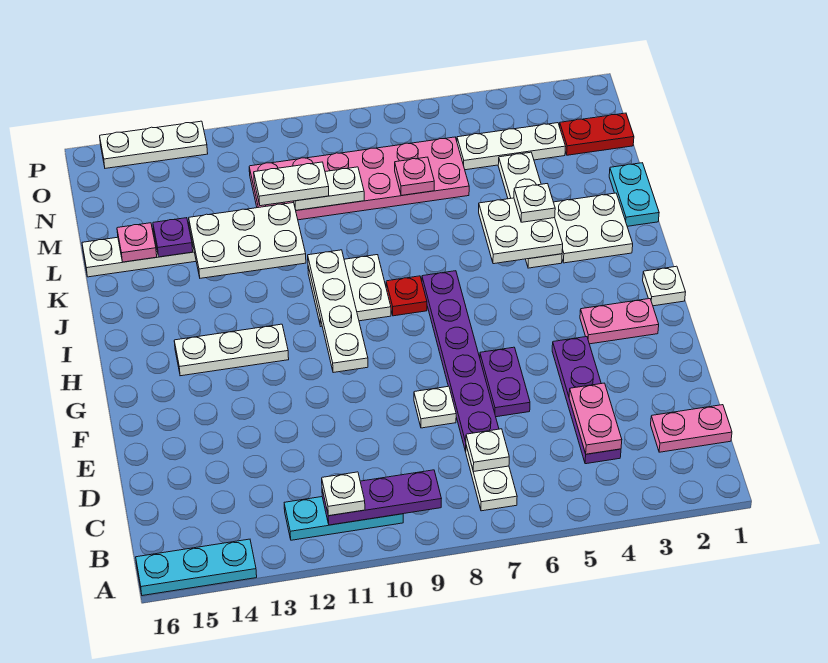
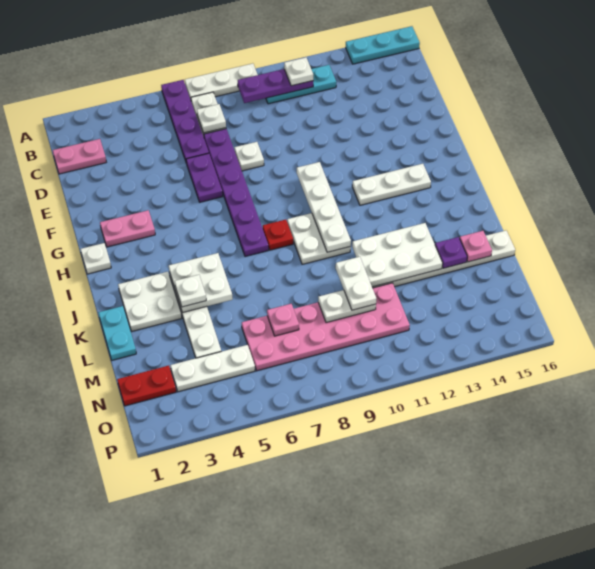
purple 1x4 plate [552,337,621,464] -> purple 1x4 plate moved to [161,80,209,161]
pink 1x2 plate [569,383,622,454] -> none
white 1x2 plate [254,162,329,206] -> white 1x2 plate turned to [336,257,376,310]
white 1x3 plate [100,121,208,168] -> white 1x3 plate moved to [185,63,258,100]

